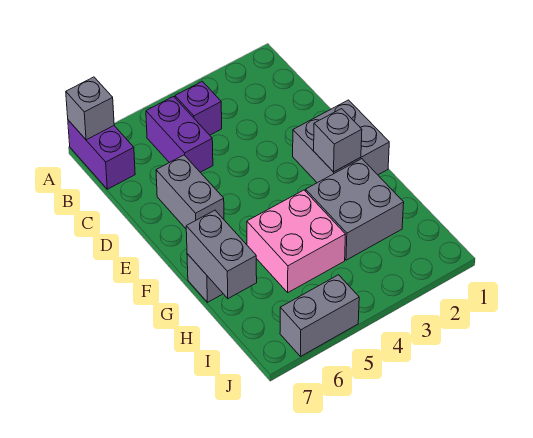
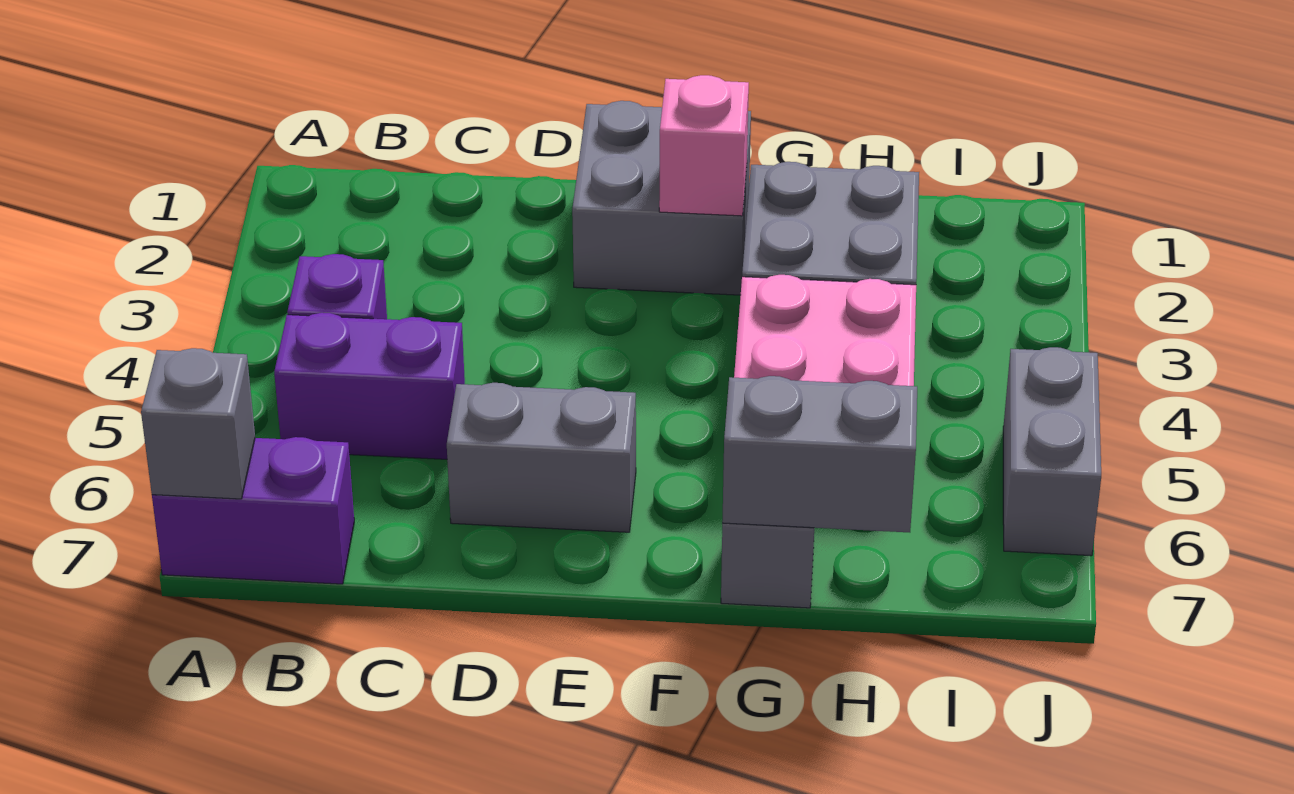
grey 1x1 brick [314,109,362,172] -> pink 1x1 brick [659,75,749,216]

